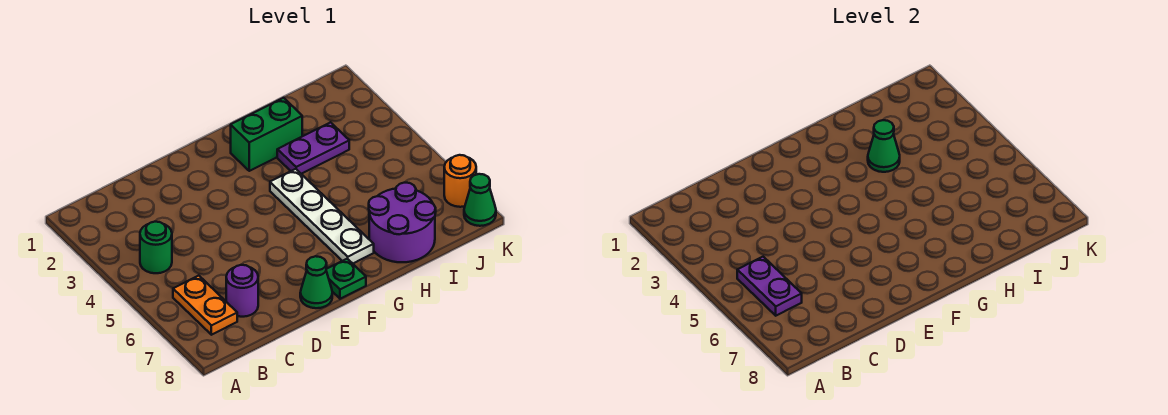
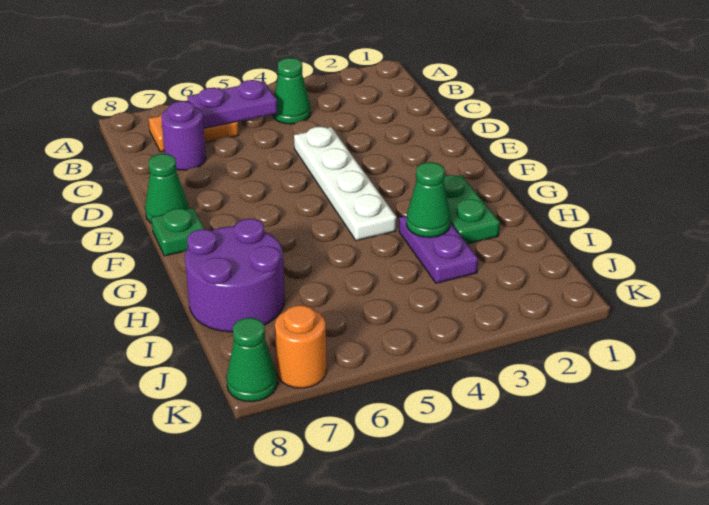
green 1x1 round brick [140,222,172,273] -> green 1x1 cone [272,58,311,124]
green 1x2 brick [231,98,302,171] -> green 1x2 plate [444,175,500,244]
white 1x4 plate [270,169,374,263] -> white 1x4 plate turned to [294,127,396,241]

